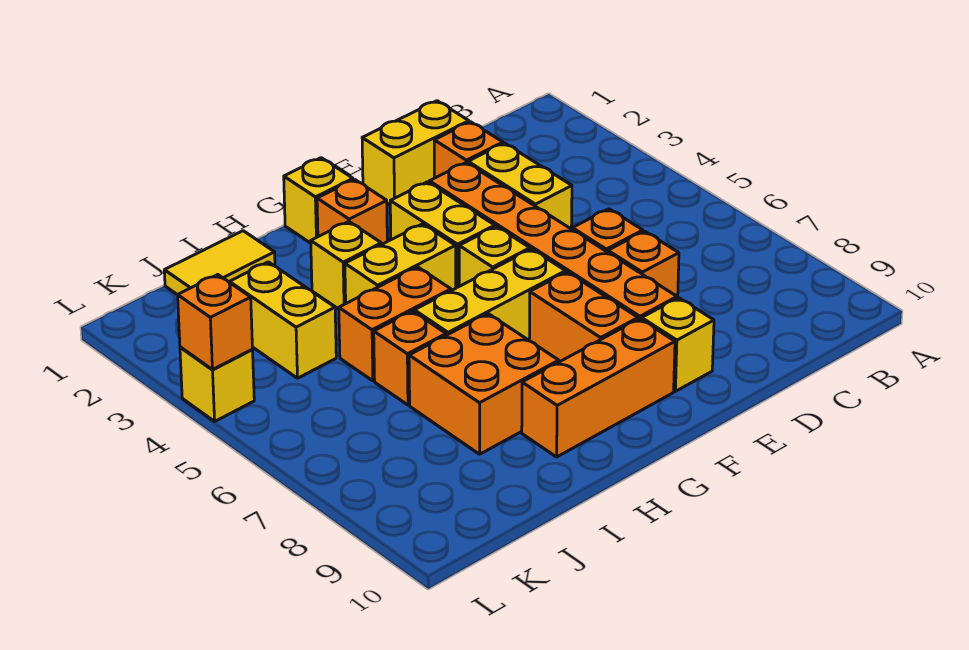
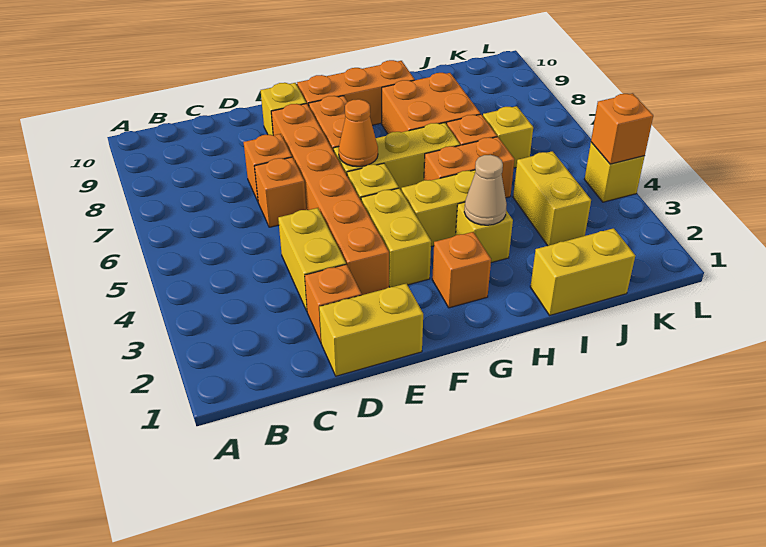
none -> orange 1x1 cone [339,99,378,167]
yellow 1x1 brick [284,158,353,243] -> yellow 1x1 brick moved to [483,106,533,168]
none -> tan 1x1 cone [464,155,507,225]
yellow 1x2 tile [164,231,275,295] -> yellow 1x2 brick [530,228,635,316]

